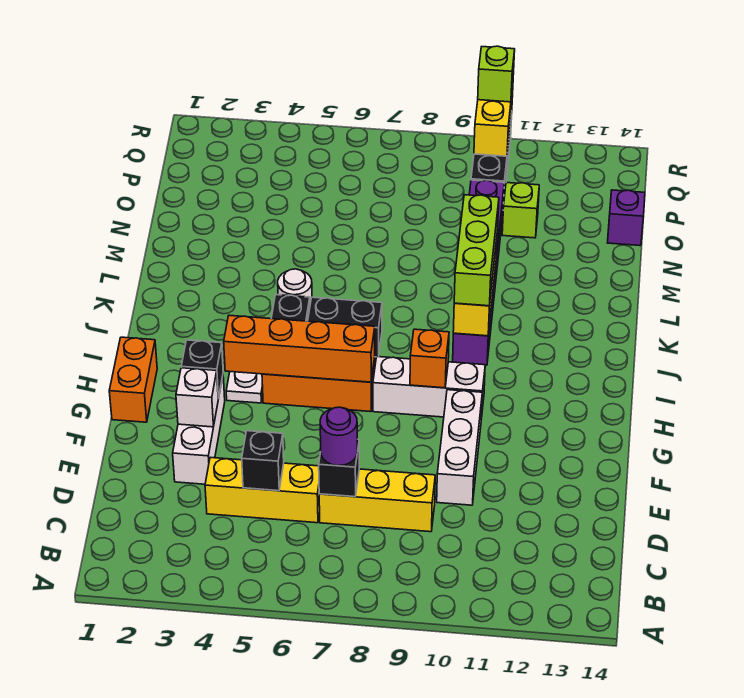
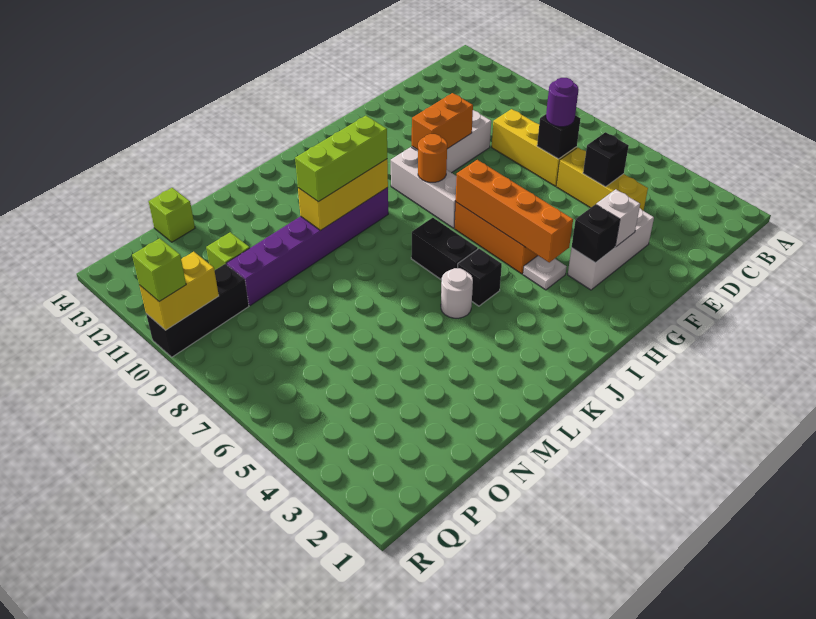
orange 1x2 brick [109,337,157,422] -> orange 1x2 brick moved to [412,93,473,150]
orange 1x1 brick [410,329,449,388] -> orange 1x1 round brick [418,134,447,182]
purple 1x1 brick [608,190,645,246] -> lime 1x1 brick [149,188,195,242]

